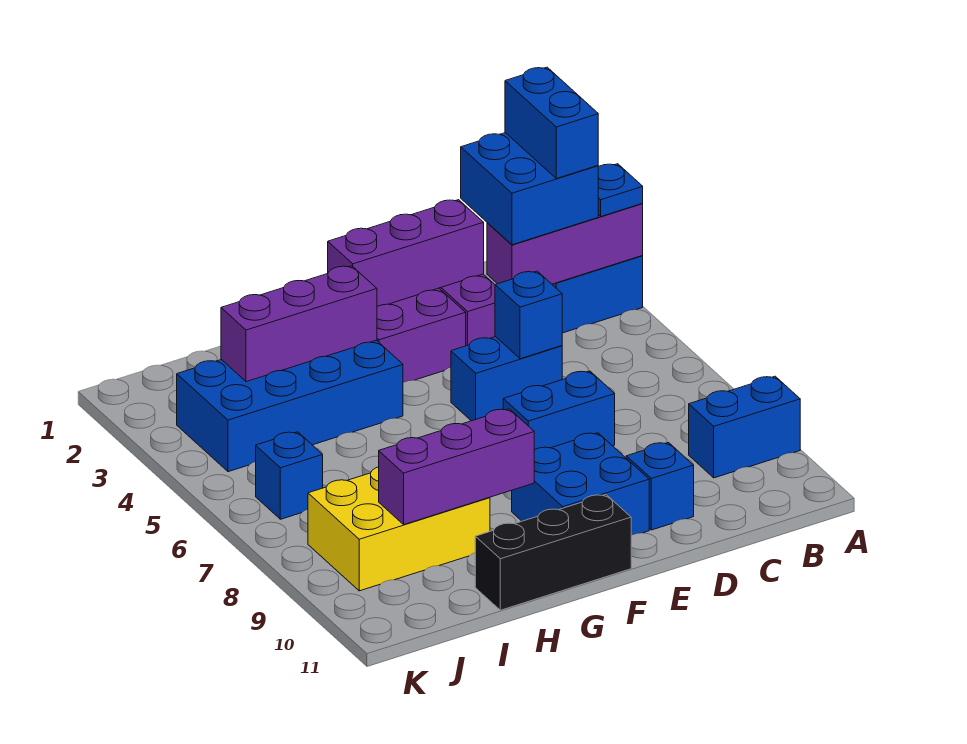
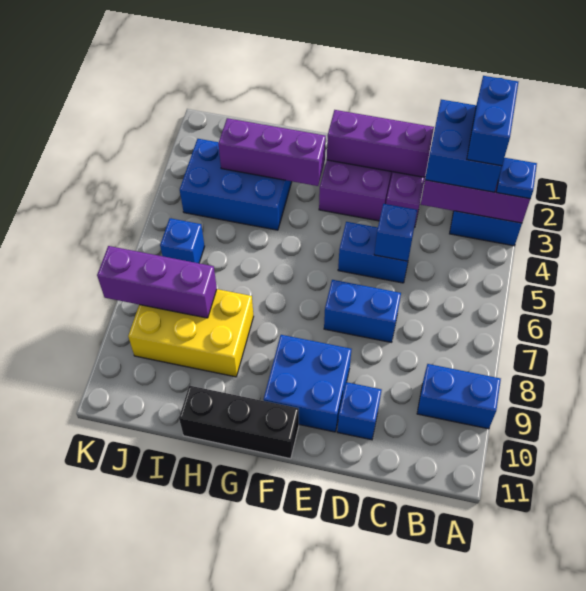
blue 2x4 brick [177,340,403,472] -> blue 2x3 brick [180,139,292,230]
purple 1x3 brick [379,409,534,524] -> purple 1x3 brick moved to [97,246,217,318]

